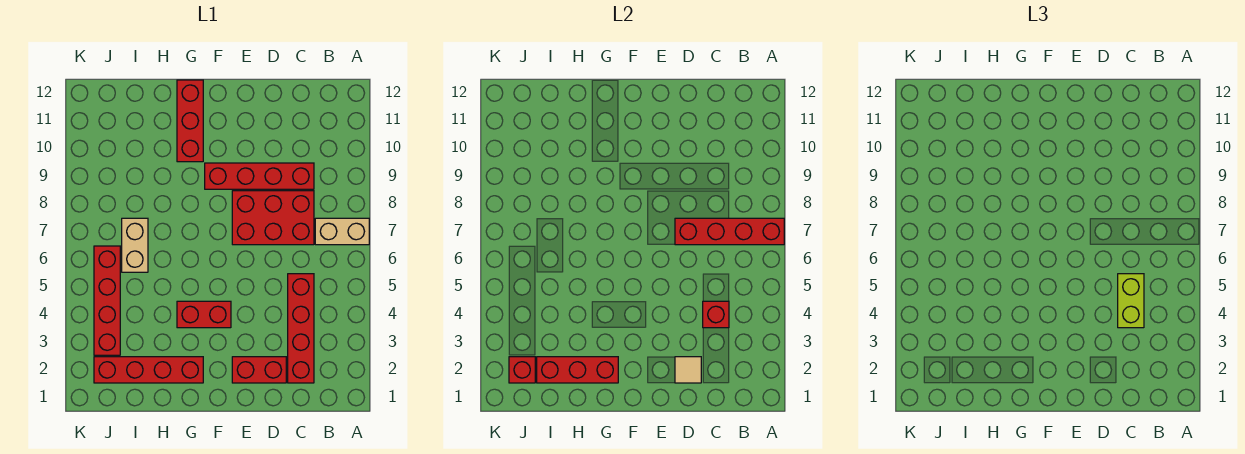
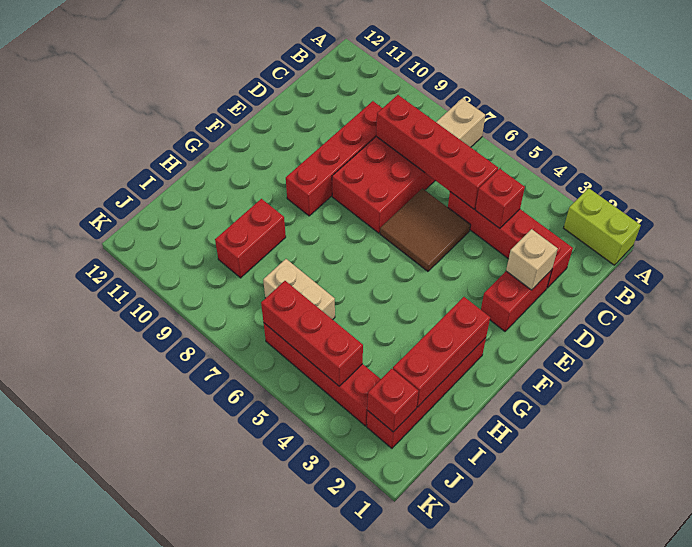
red 1x4 brick [675,218,784,245] -> red 1x4 brick turned to [376,95,498,209]
lime 1x2 brick [1118,274,1144,328] -> lime 1x2 brick moved to [564,188,641,265]
tan 1x1 tile [675,357,701,383] -> tan 1x1 brick [506,229,558,290]
none -> brown 2x2 tile [380,189,471,271]
red 1x2 brick [177,301,231,328] -> red 1x2 brick moved to [215,199,286,278]
red 1x3 brick [177,80,203,162] -> red 1x3 brick moved to [261,281,363,386]

